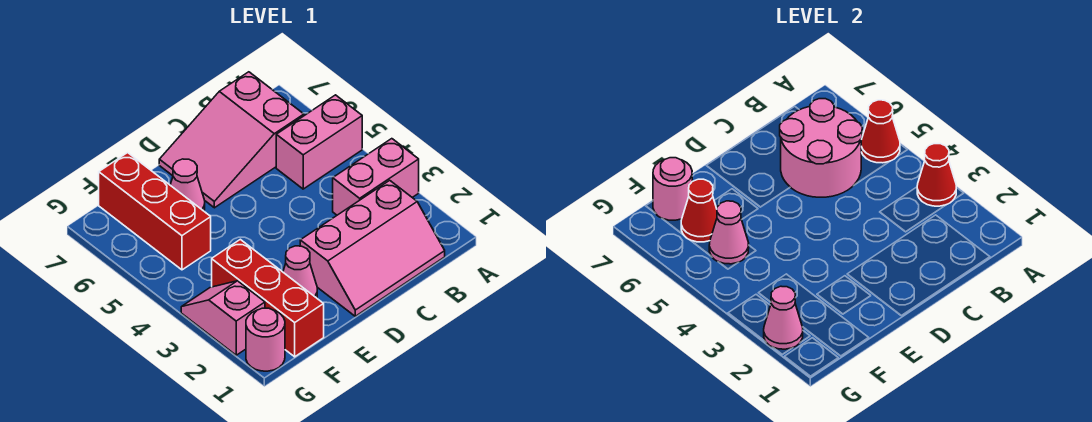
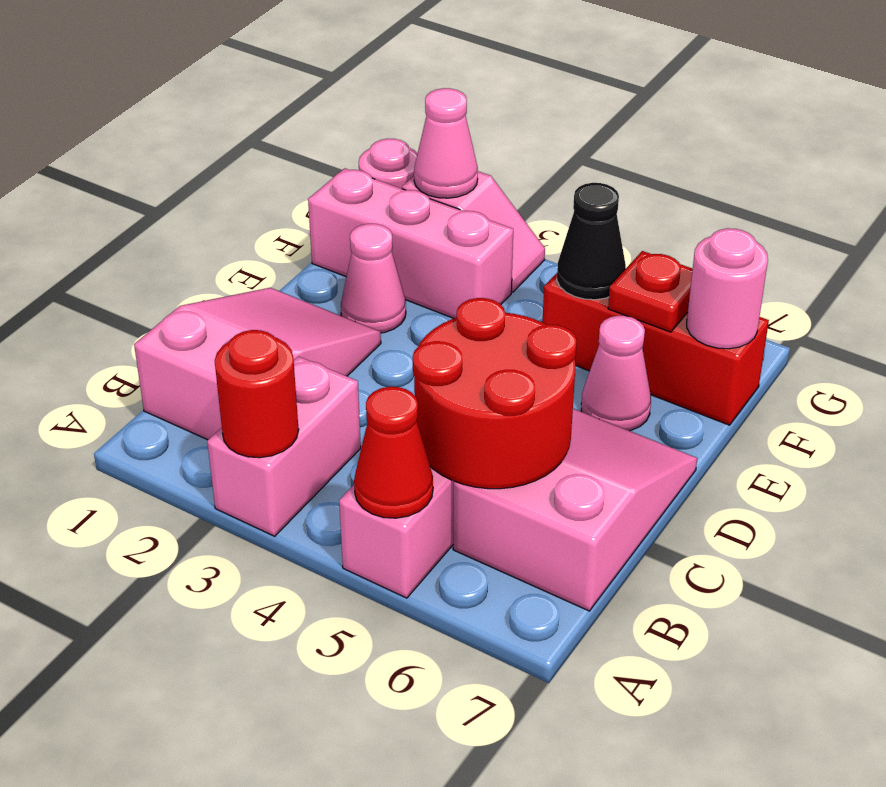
red 1x1 cone [917,144,956,206] -> red 1x1 round brick [215,330,299,458]
pink 2x3 slope [300,180,445,316] -> pink 2x3 slope turned to [134,288,381,440]
pink 2x2 round brick [780,99,862,197] -> red 2x2 round brick [413,298,577,489]
red 1x3 brick [212,239,324,357] -> pink 1x3 brick [308,168,513,319]
pink 1x1 cone [709,201,749,264] -> black 1x1 cone [557,183,626,300]
red 1x1 cone [681,179,717,242] -> red 1x1 plate [608,251,693,332]

